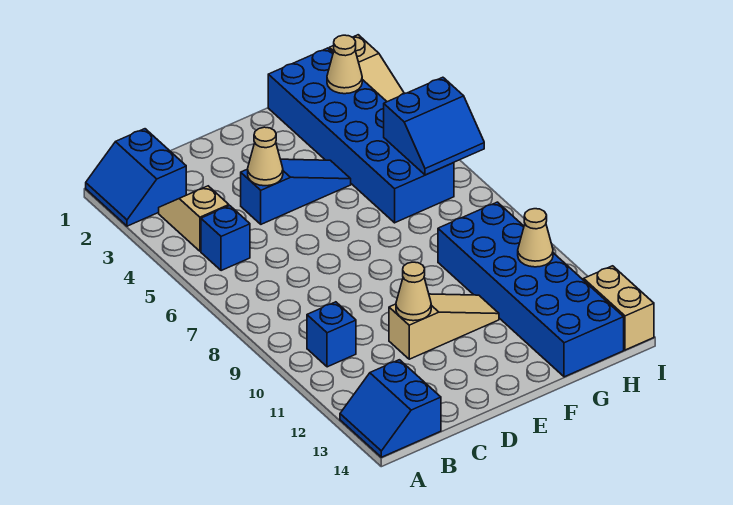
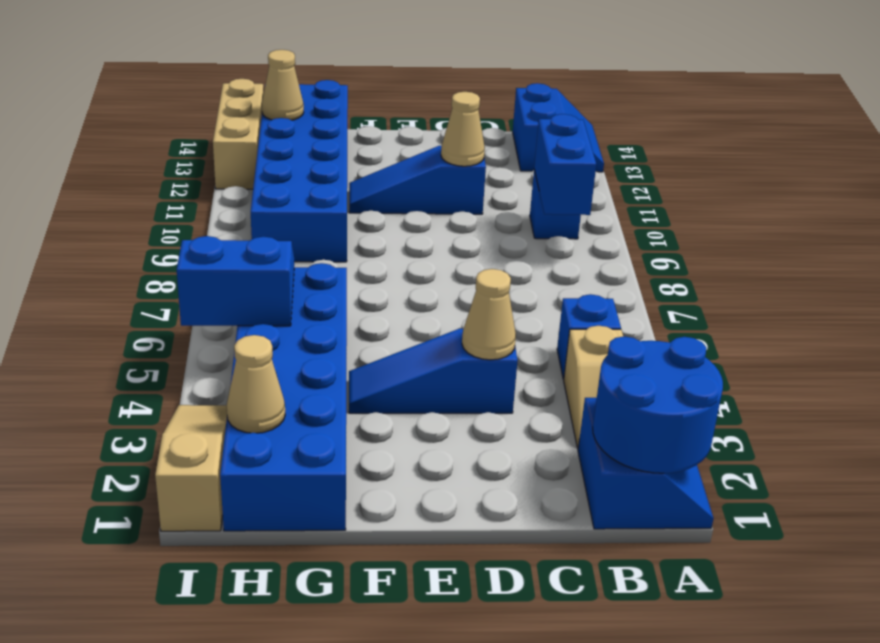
none -> blue 2x2 round brick [593,336,723,473]
none -> blue 1x2 brick [534,114,596,215]
tan 1x3 slope [389,294,499,359] -> blue 1x3 slope [349,146,486,214]
tan 1x1 cone [518,209,553,267] -> tan 1x1 cone moved to [262,50,304,120]
tan 1x2 brick [584,266,654,350] -> tan 1x3 brick [213,79,264,189]

